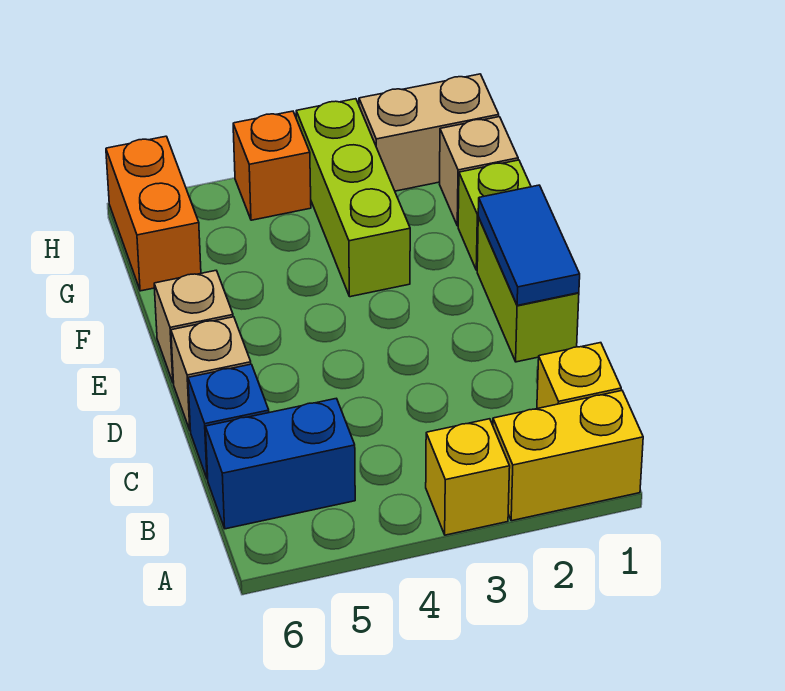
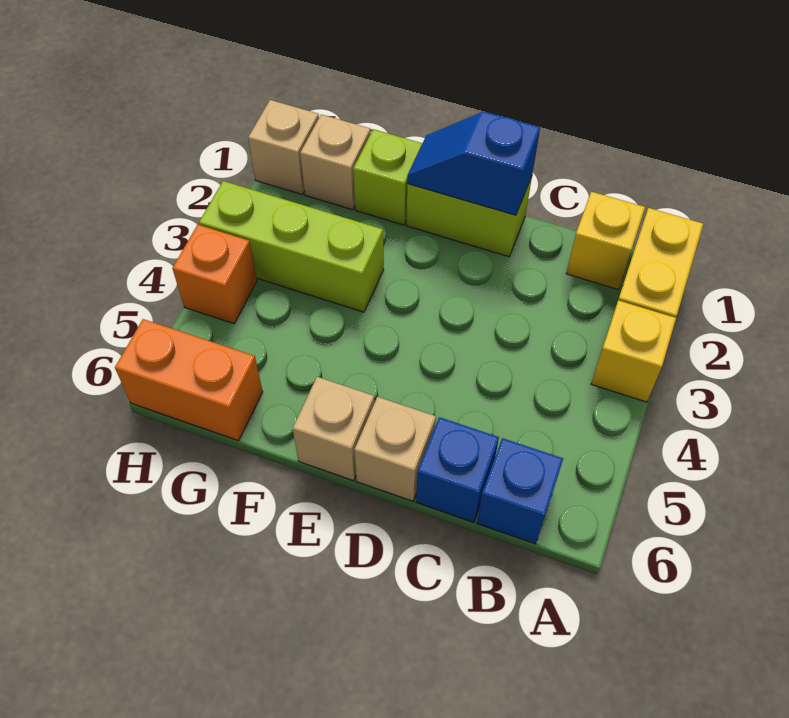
blue 1x2 brick [205,398,355,529] -> blue 1x1 brick [477,438,563,544]
blue 1x2 tile [478,185,580,305] -> blue 1x2 slope [407,111,540,215]
tan 1x2 brick [359,74,499,191] -> tan 1x1 brick [248,100,319,195]

